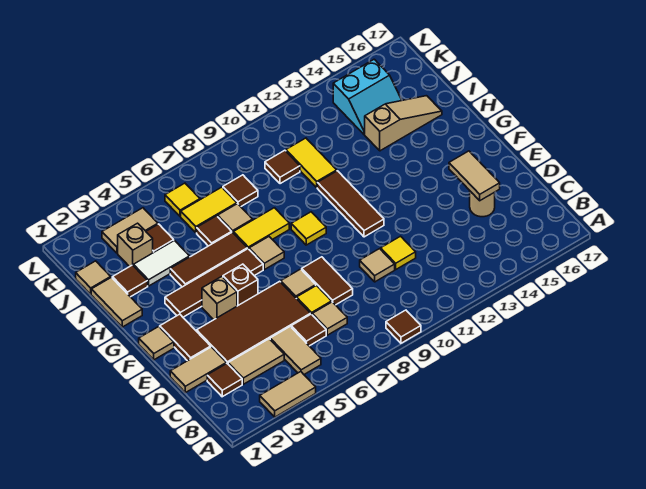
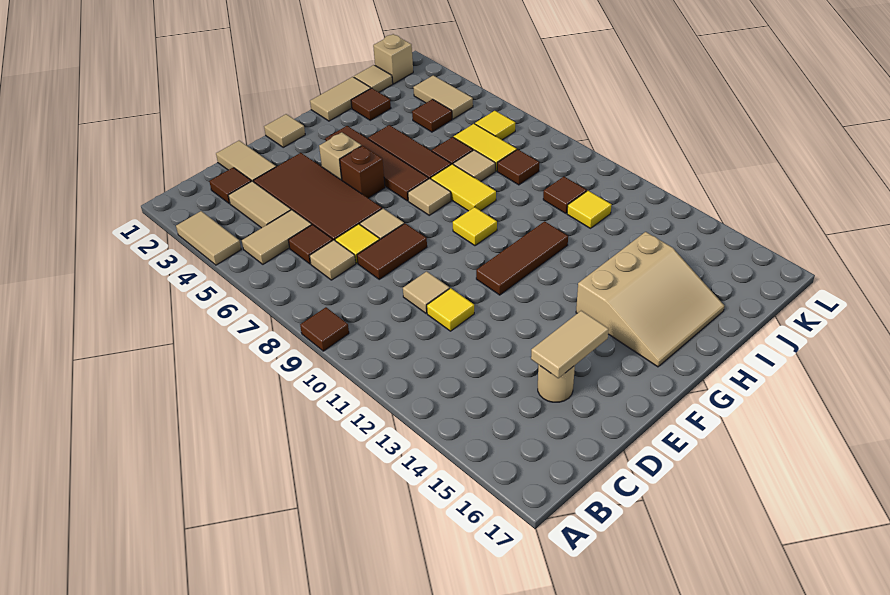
brown 1x2 tile [160,314,211,361] -> none
white 1x2 tile [133,241,190,286] -> none
yellow 1x2 tile [286,138,337,188] -> yellow 1x1 tile [567,191,611,228]
tan 1x3 slope [365,96,442,151] -> tan 3x3 slope [576,232,724,367]
tan 1x1 brick [118,223,153,267] -> tan 1x1 brick moved to [373,34,413,84]
cyan 2x2 slope [333,59,402,134] -> none

